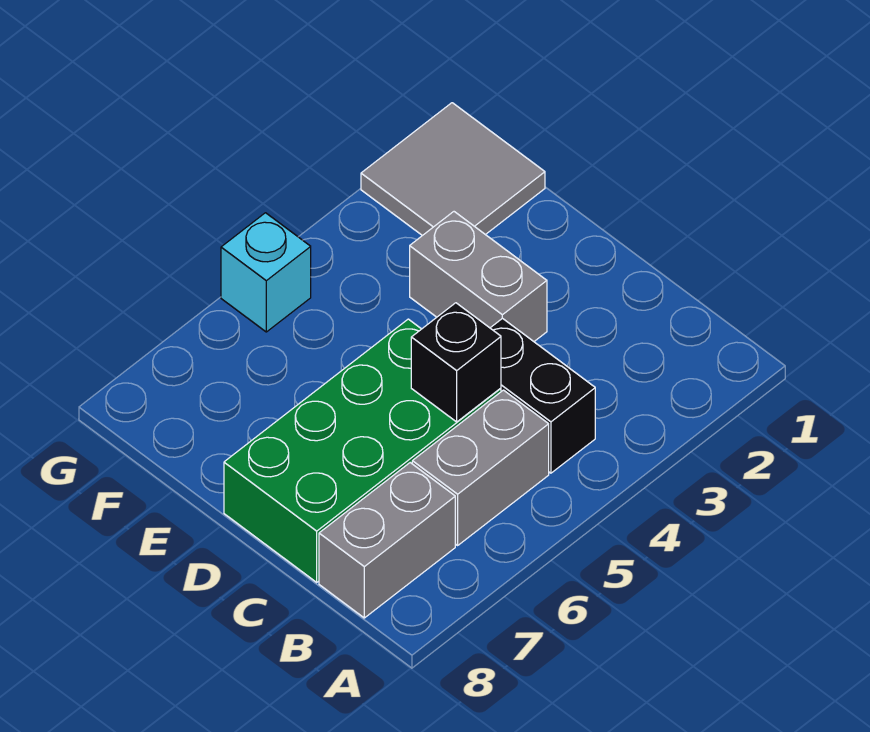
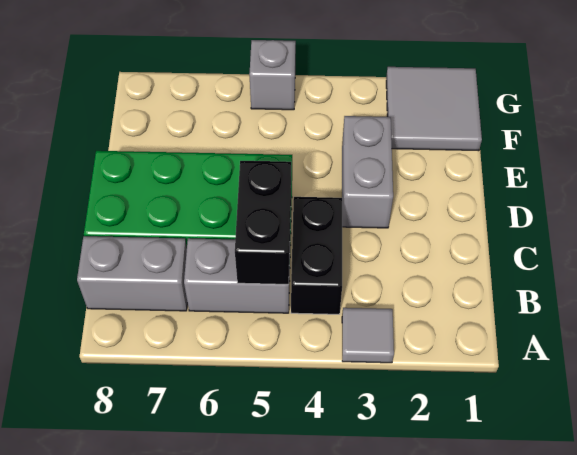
none -> grey 1x1 tile [342,308,394,363]
black 1x1 brick [411,303,501,422] -> black 1x2 brick [235,161,291,284]
cyan 1x1 brick [221,213,311,332] -> grey 1x1 brick [249,40,296,110]

